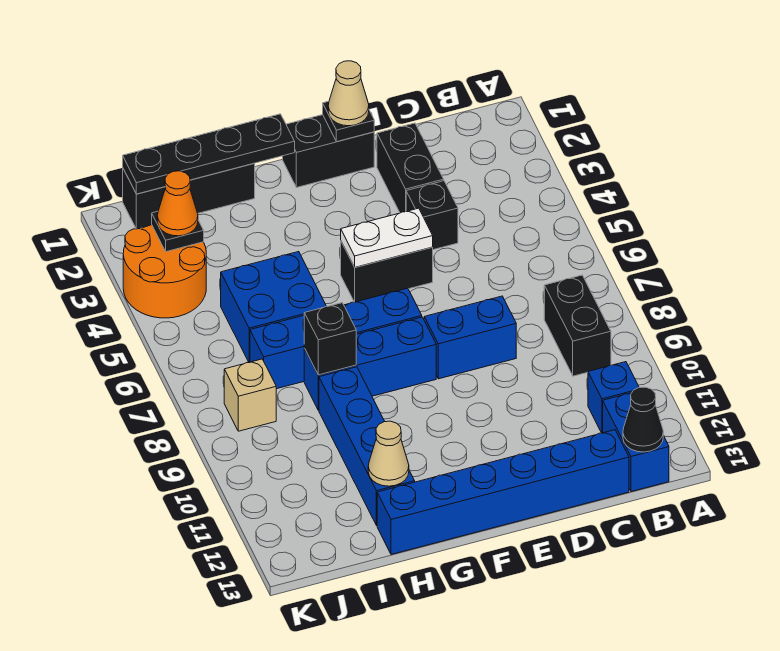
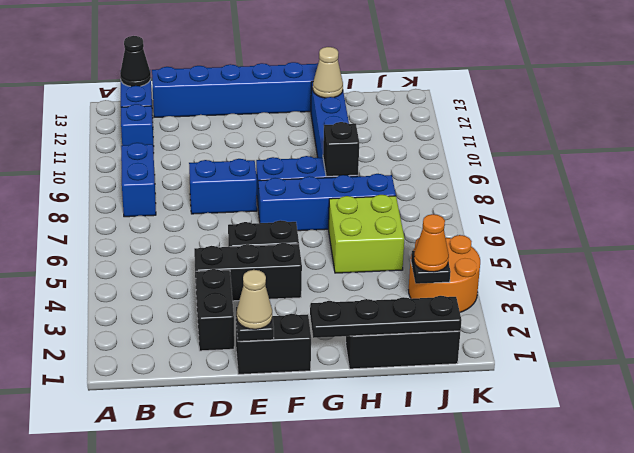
black 1x2 brick [544,275,611,376] -> blue 1x2 brick [121,143,156,217]
black 1x1 brick [406,181,458,250] -> black 1x3 brick [194,243,302,301]
white 1x2 plate [341,208,433,267] -> none
blue 2x2 brick [221,252,326,362] -> lime 2x2 brick [329,195,404,273]
tan 1x1 brick [224,359,276,431] -> none

